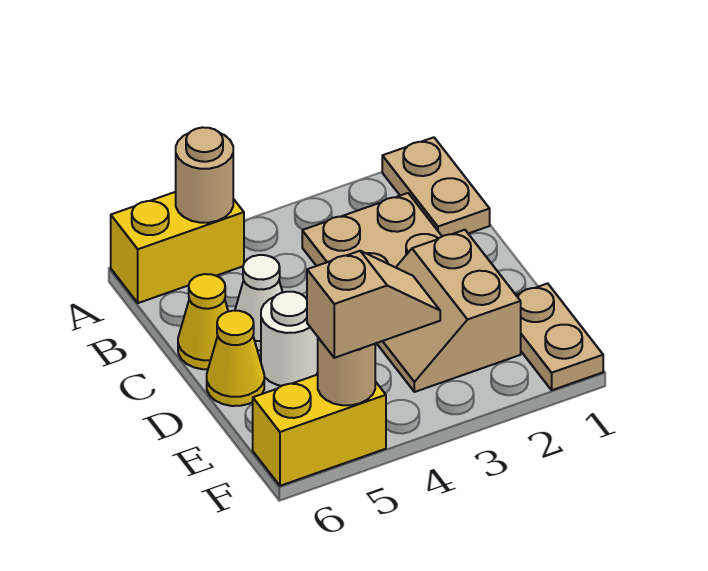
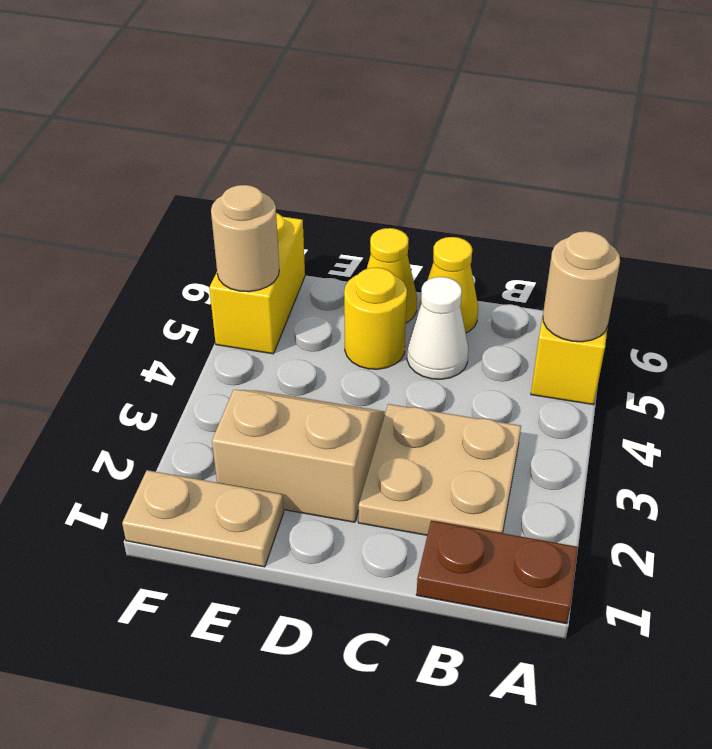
tan 1x2 plate [382,137,490,236] -> brown 1x2 plate [417,521,578,624]
white 1x1 round brick [261,292,318,386] -> yellow 1x1 round brick [344,267,407,369]
tan 1x2 slope [307,251,440,358] -> none

